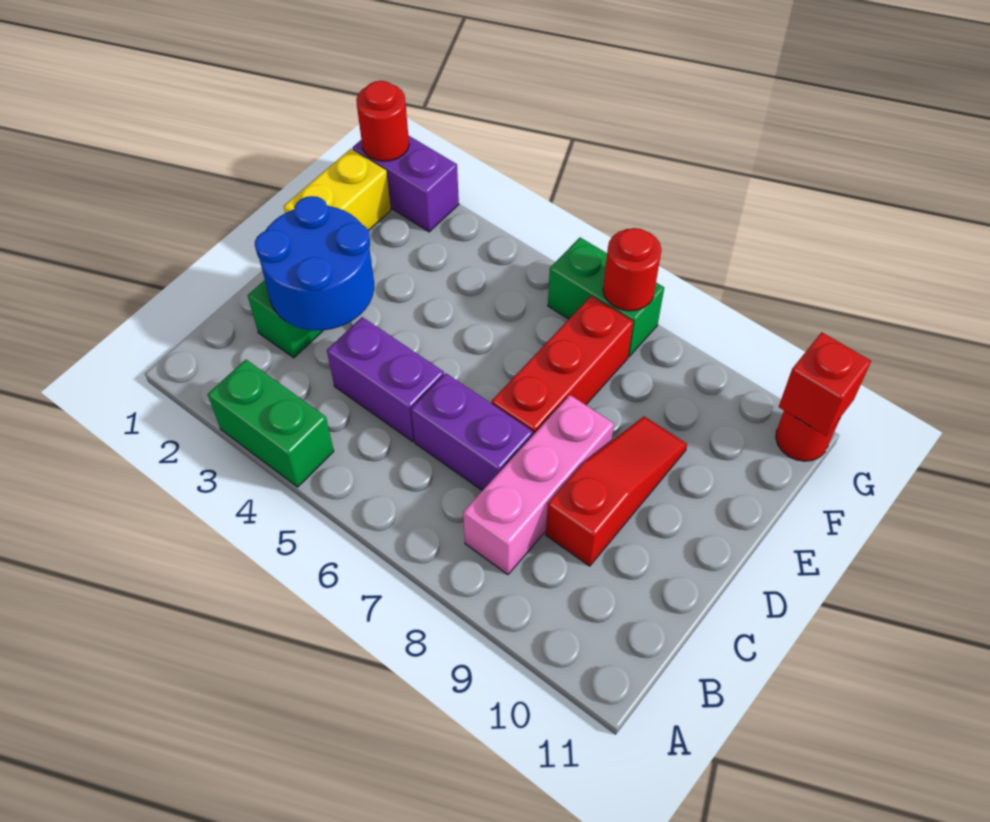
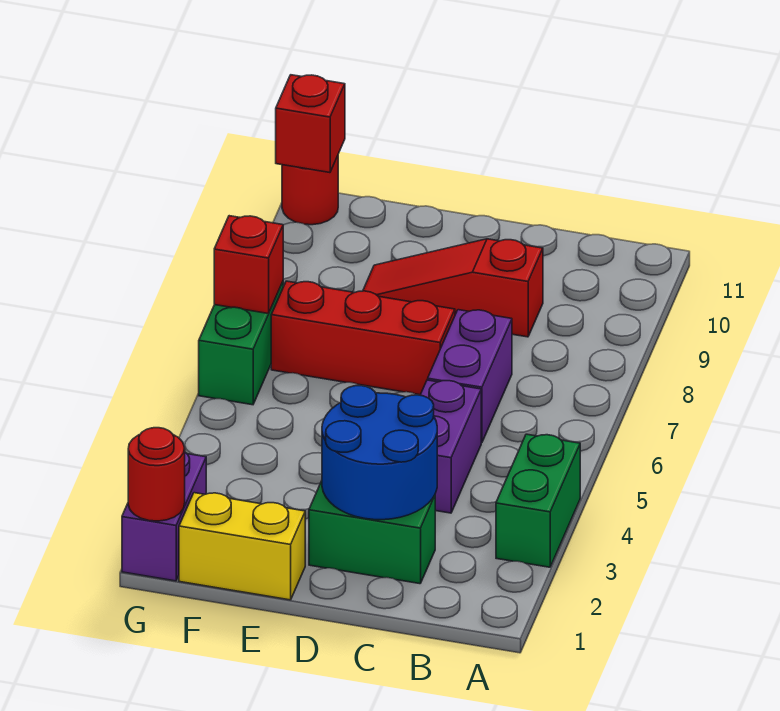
pink 1x3 brick [463,395,614,575] -> none
red 1x1 round brick [603,228,661,311] -> red 1x1 brick [214,216,283,314]

